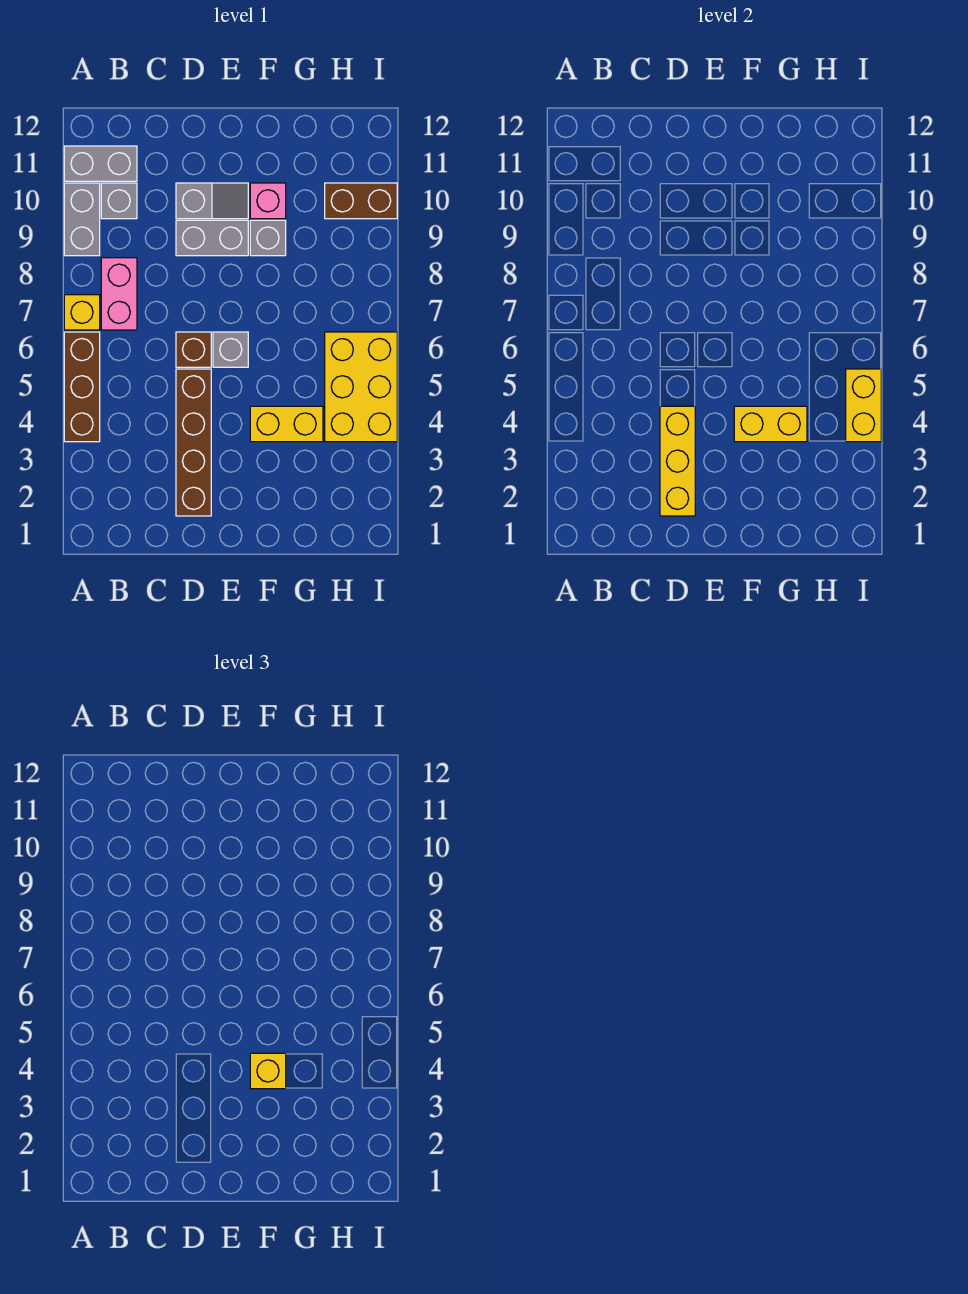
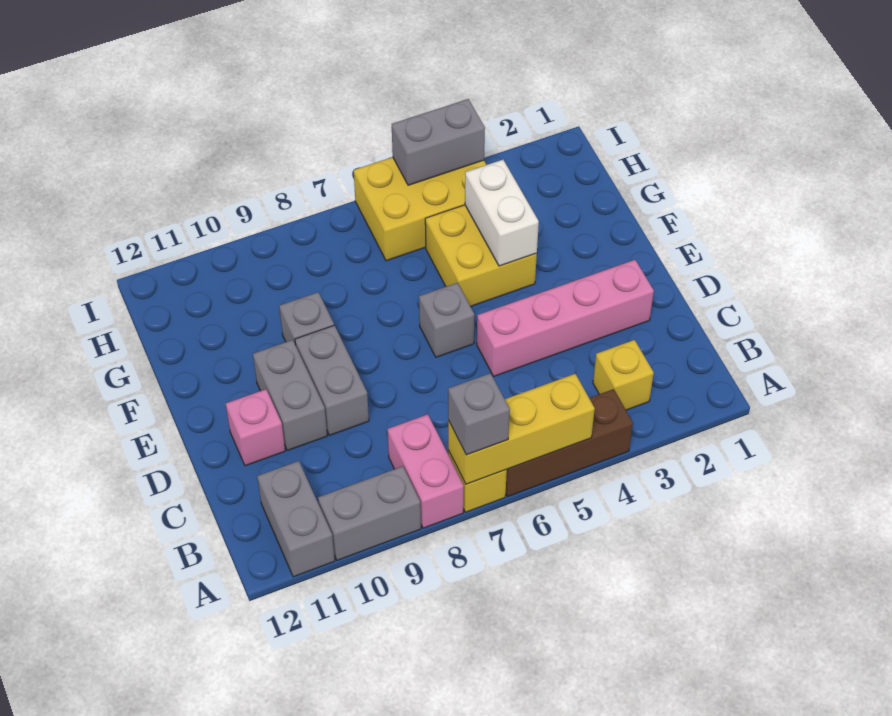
pink 1x2 brick [101,258,137,330] -> pink 1x2 brick turned to [388,414,464,528]
grey 1x1 brick [101,183,137,219] -> grey 1x1 brick moved to [448,373,510,455]
brown 1x4 brick [176,369,211,516] -> pink 1x4 brick [477,260,654,376]
yellow 1x3 brick [660,406,695,516] -> yellow 1x3 brick moved to [448,374,595,484]
brown 1x1 brick [176,332,211,367] -> none
grey 1x2 slope [176,183,248,219] -> grey 1x2 brick [253,340,327,450]
yellow 1x2 brick [250,406,323,442] -> yellow 2x2 brick [425,205,537,306]
yellow 1x2 brick [734,406,807,442] -> white 1x2 brick [465,160,539,266]
yellow 1x1 brick [250,1053,286,1089] -> yellow 1x1 brick moved to [593,340,654,410]
pink 1x1 brick [250,183,286,219] -> pink 1x1 brick moved to [226,389,285,466]
brown 1x2 brick [325,183,397,219] -> none
yellow 1x2 brick [846,369,881,442] -> grey 1x2 brick [392,99,485,185]

